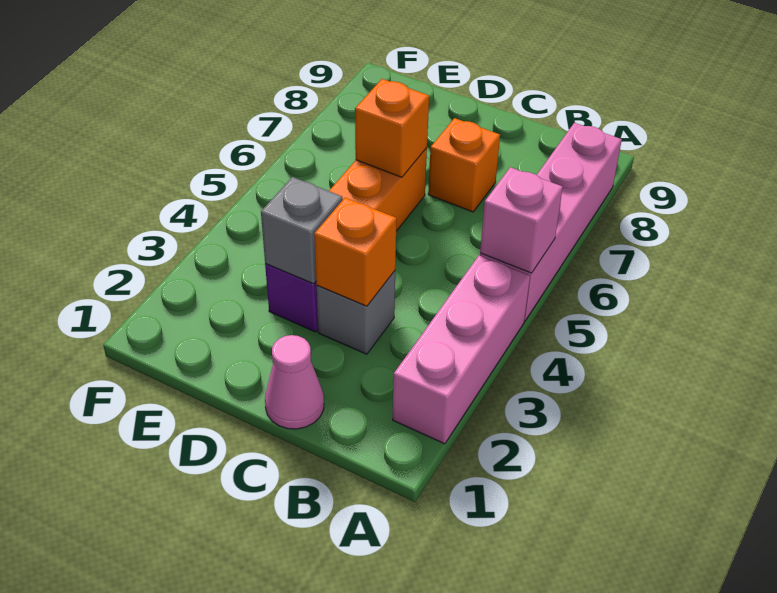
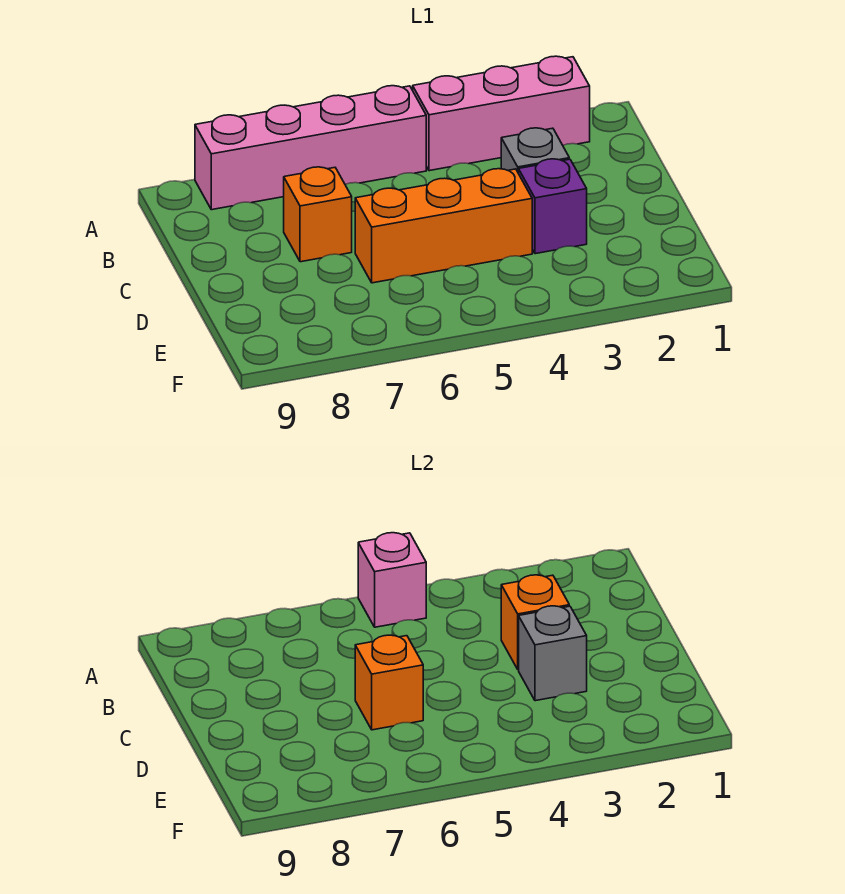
pink 1x1 cone [265,335,324,429] -> none

